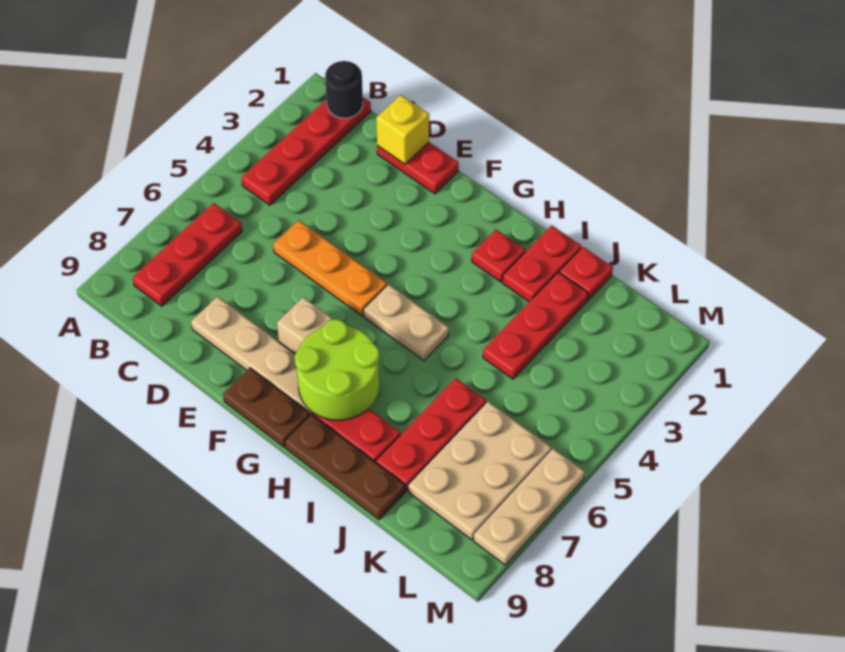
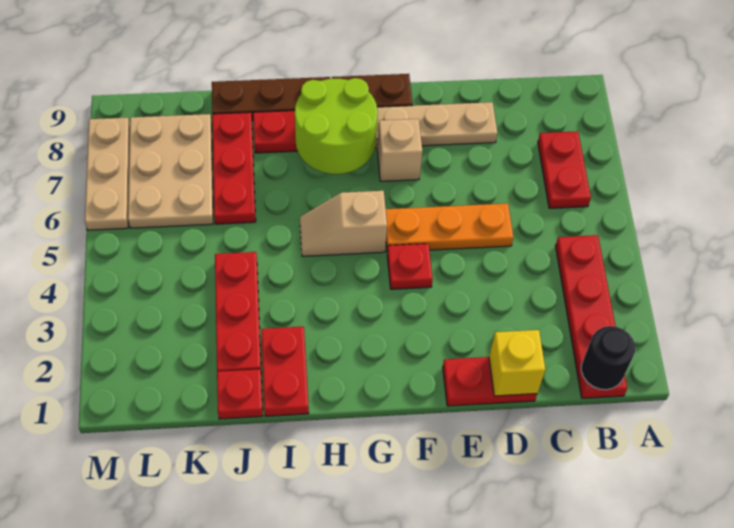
red 1x3 plate [133,203,242,306] -> red 1x2 plate [538,131,591,208]
tan 1x2 plate [363,284,449,361] -> tan 1x2 slope [300,191,387,256]
red 1x1 plate [472,230,525,282] -> red 1x1 plate moved to [387,244,433,289]

